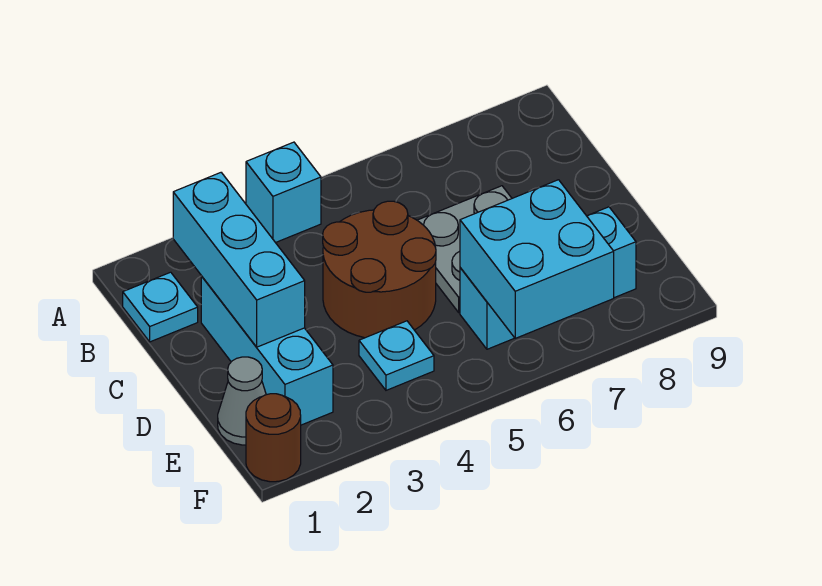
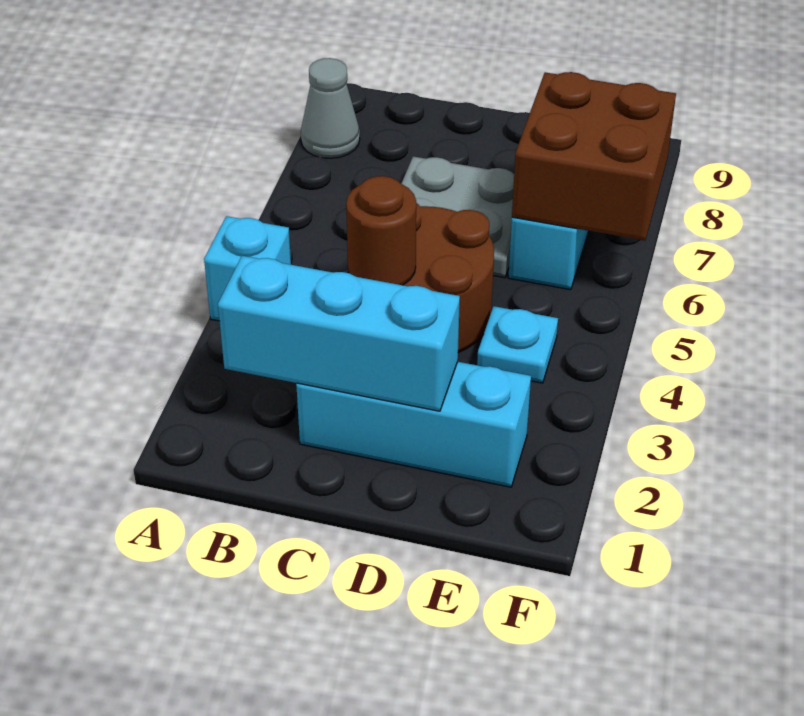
cyan 1x1 plate [123,272,198,342] -> none
grey 1x1 cone [218,357,266,445] -> grey 1x1 cone moved to [301,58,360,158]
cyan 2x2 brick [460,180,614,338] -> brown 2x2 brick [512,72,676,241]
brown 1x1 round brick [246,394,301,482] -> brown 1x1 round brick moved to [346,176,416,285]

